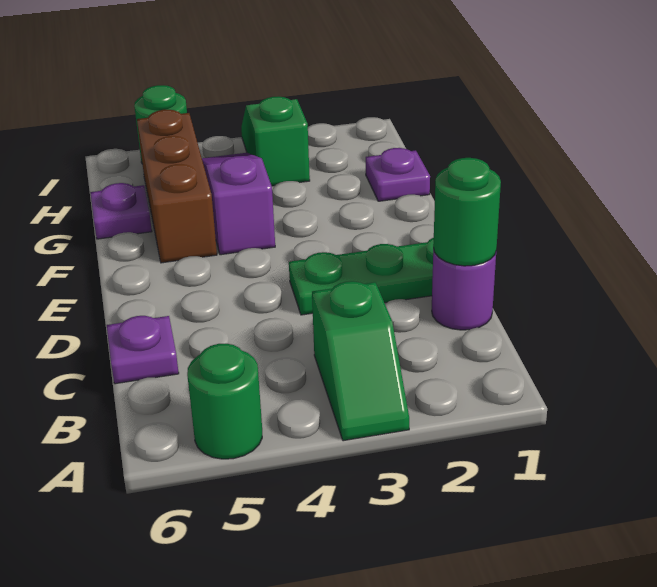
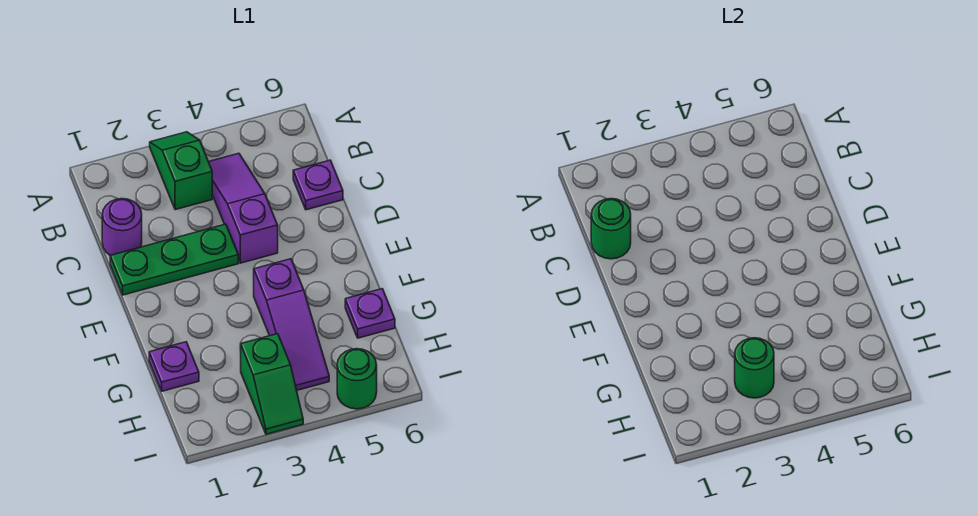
green 1x1 round brick [187,344,262,459] -> green 1x1 round brick moved to [735,338,774,398]
none -> purple 1x3 slope [209,153,278,263]
brown 1x3 brick [137,110,217,263] -> none

